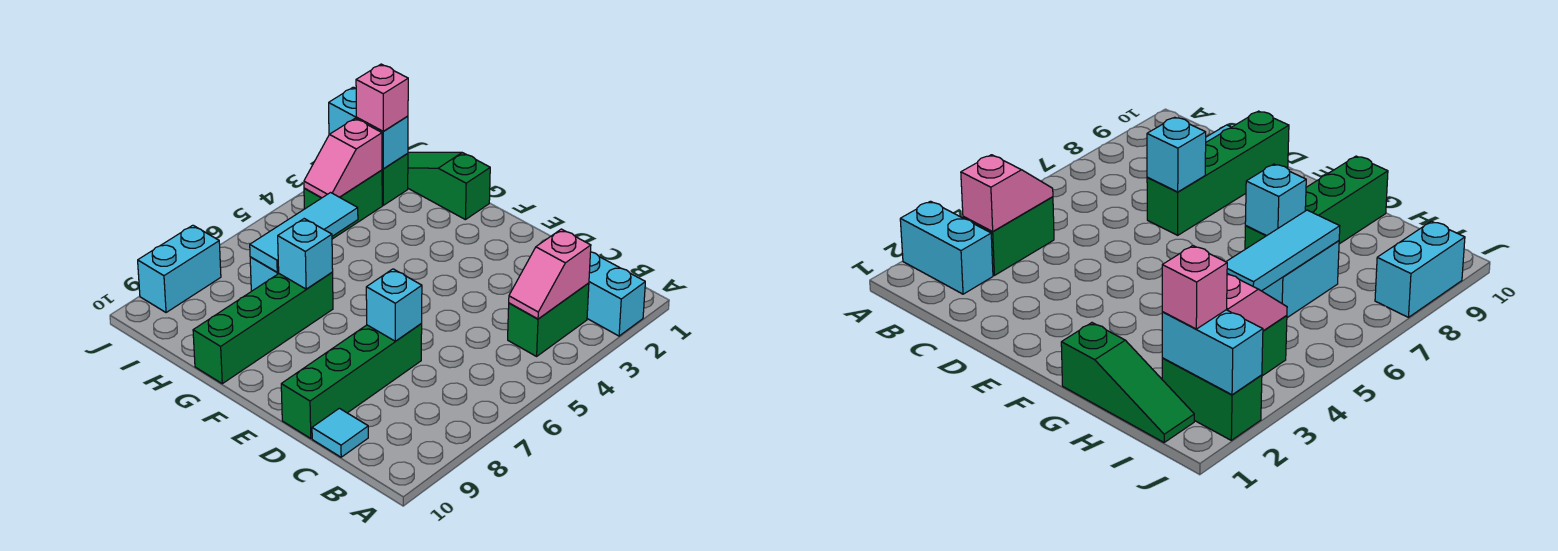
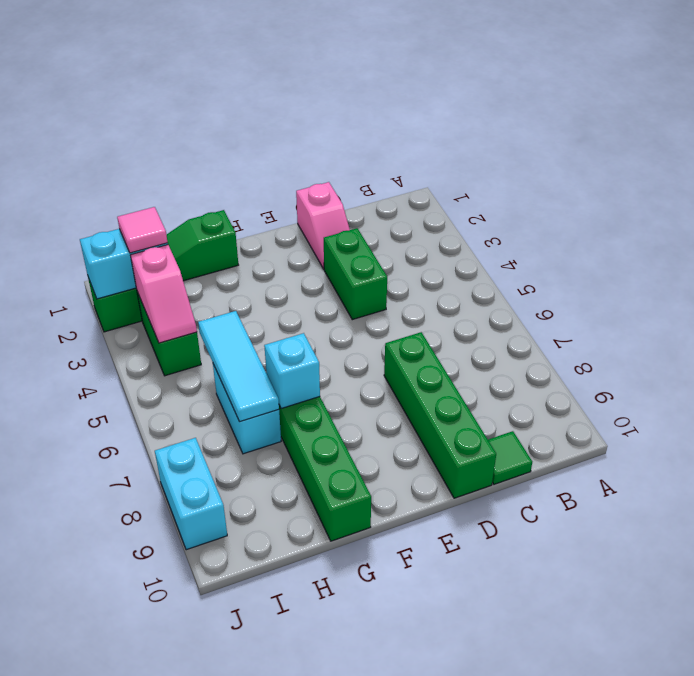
cyan 1x2 brick [587,252,645,336] -> none
green 1x2 brick [508,283,589,356] -> green 1x2 brick moved to [324,228,387,320]
pink 1x2 slope [509,229,591,319] -> pink 1x2 slope moved to [296,182,350,269]
cyan 1x1 tile [312,408,368,457] -> green 1x1 tile [488,431,532,484]
cyan 1x1 brick [366,269,422,341] -> none
pink 1x1 brick [356,64,408,131] -> pink 1x1 tile [117,207,168,253]

